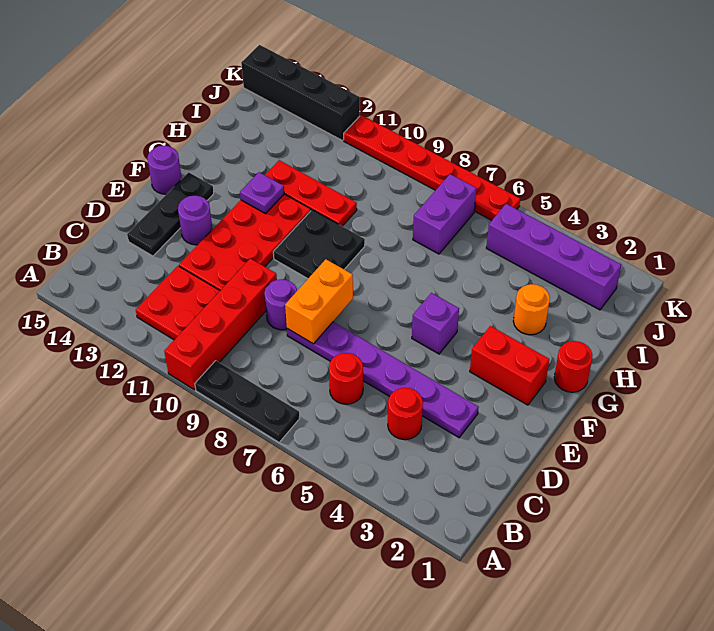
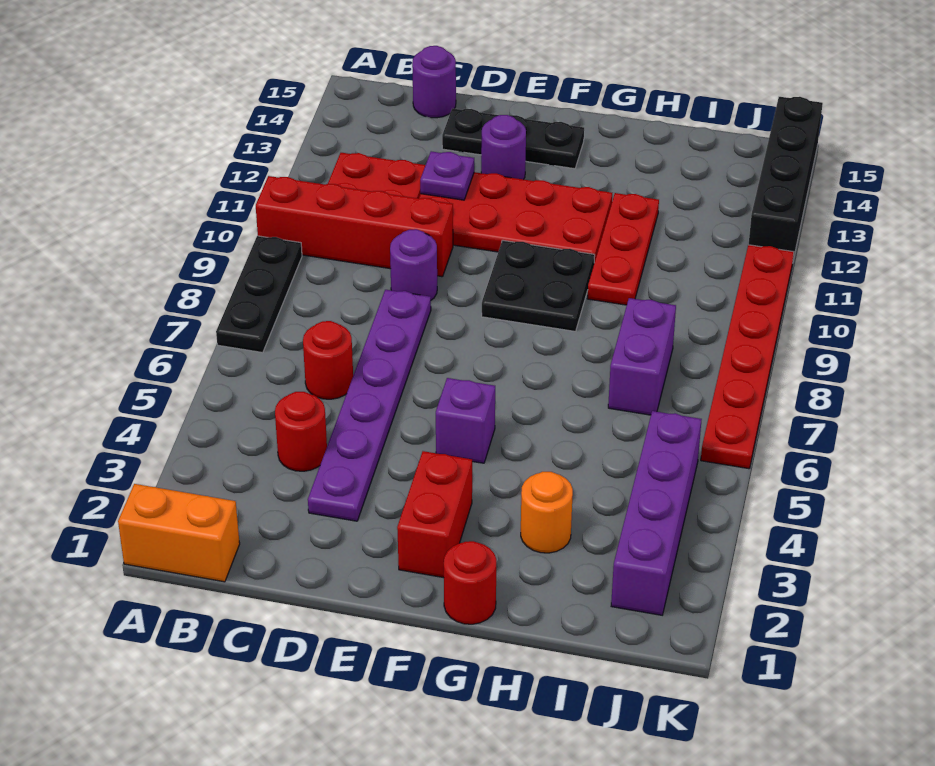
orange 1x2 brick [285,259,353,344] -> orange 1x2 brick moved to [118,484,240,582]
purple 1x1 round brick [147,146,182,194] -> purple 1x1 round brick moved to [412,46,456,118]
purple 1x1 plate [240,172,284,214] -> purple 1x1 plate moved to [420,151,474,200]
purple 1x2 brick [413,174,476,254] -> purple 1x2 brick turned to [608,298,676,415]

